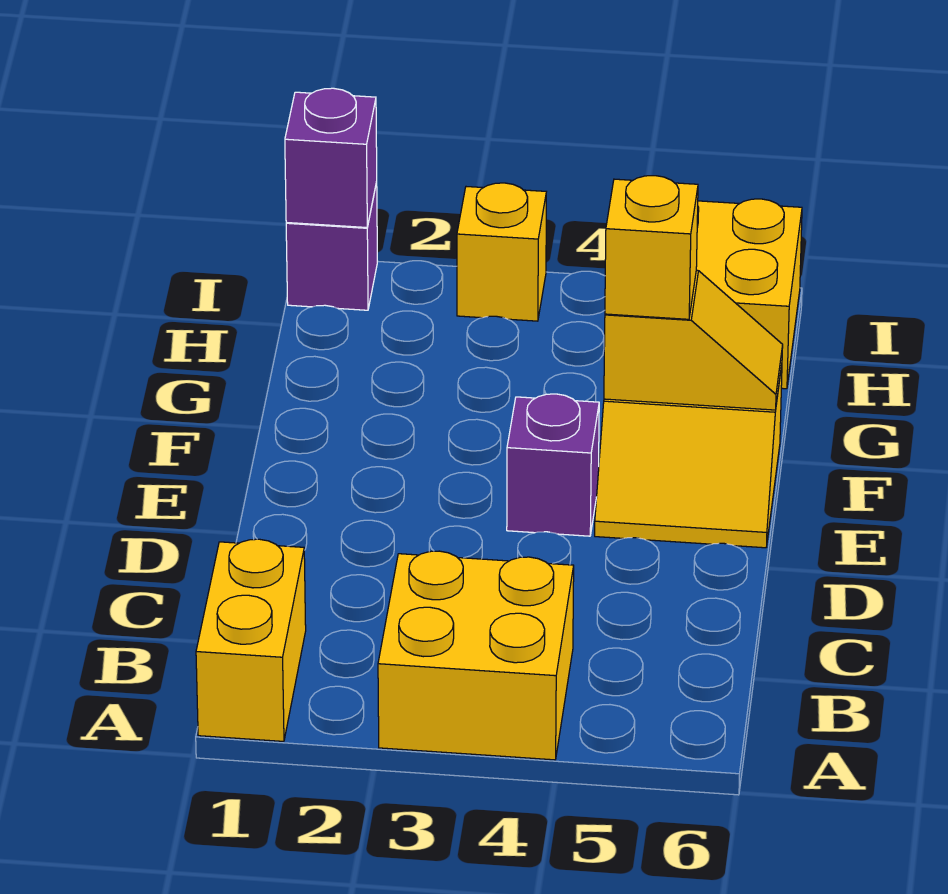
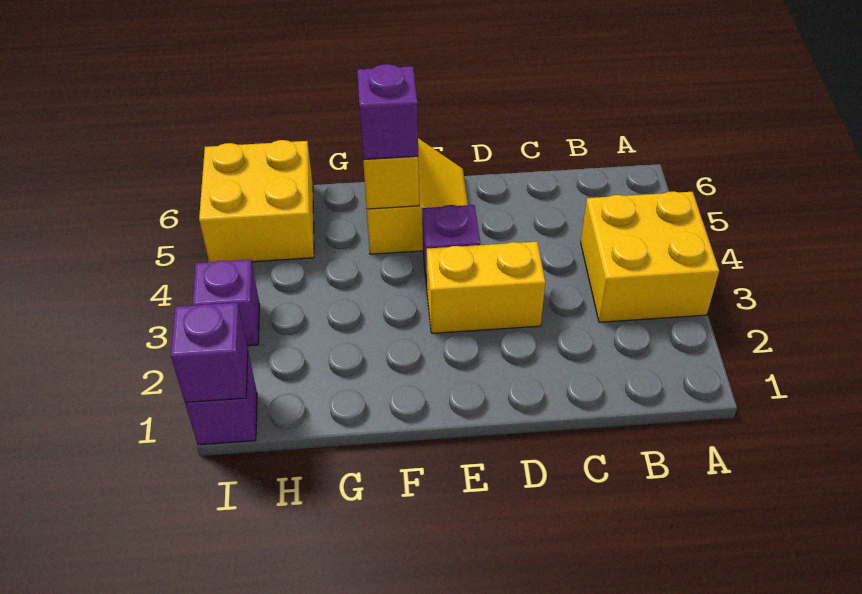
yellow 1x2 brick [196,539,306,741] -> yellow 1x2 brick moved to [427,242,545,333]
yellow 1x1 brick [605,176,698,319] -> purple 1x1 brick [357,64,418,160]
yellow 1x1 brick [457,183,546,321] -> purple 1x1 brick [193,260,260,346]

